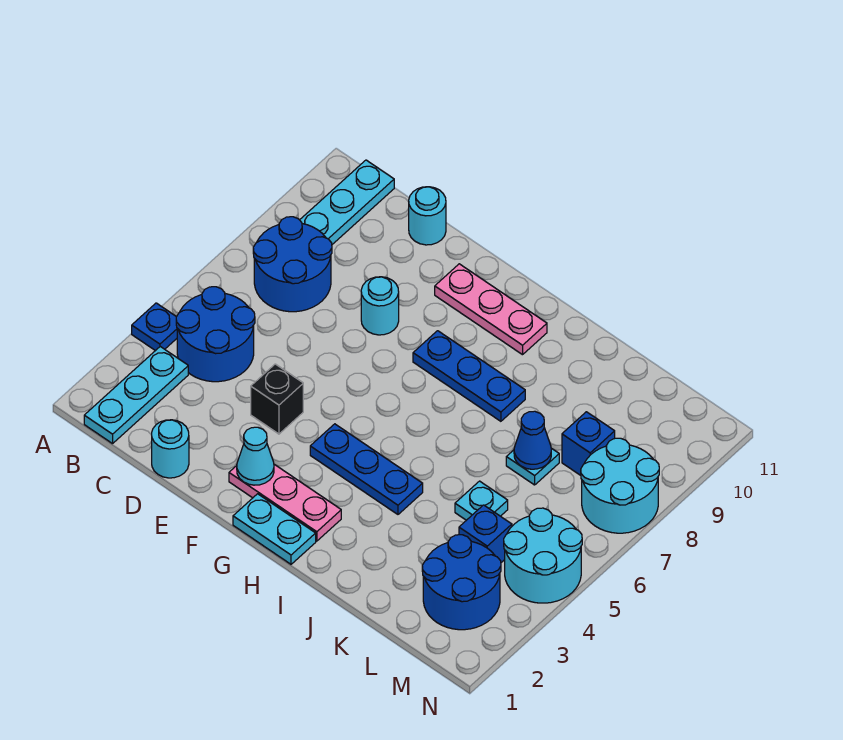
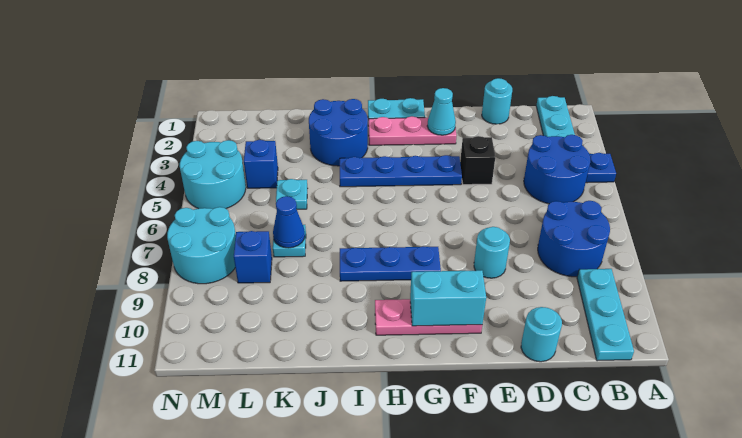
none -> cyan 1x2 brick [410,270,486,326]
blue 1x3 plate [310,424,423,514] -> blue 1x4 plate [340,155,462,187]
blue 2x2 round brick [422,535,501,630] -> blue 2x2 round brick moved to [309,99,368,166]

